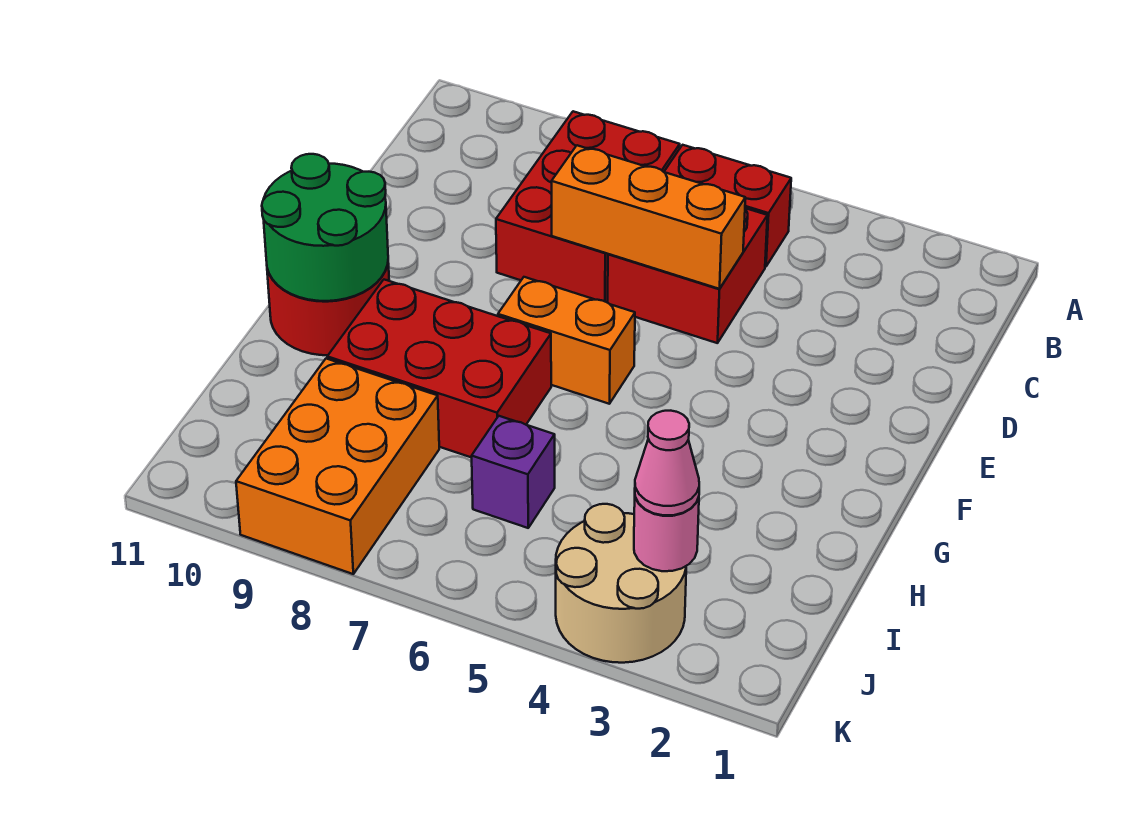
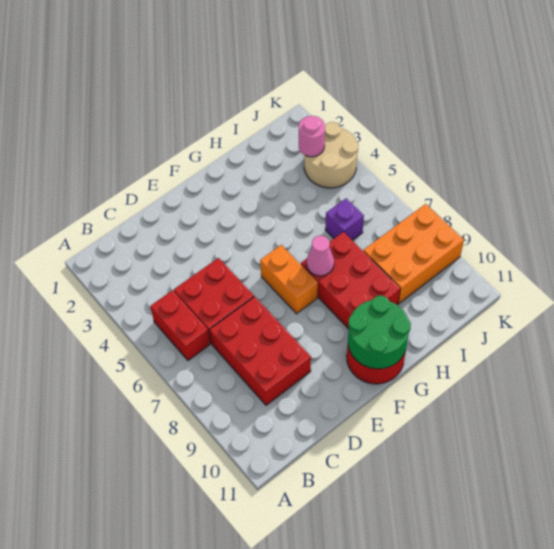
red 2x3 brick [496,111,680,303] -> red 2x3 brick turned to [210,297,311,405]
orange 1x3 brick [552,145,745,289] -> none
pink 1x1 cone [635,411,699,515] -> pink 1x1 cone moved to [307,236,334,276]

